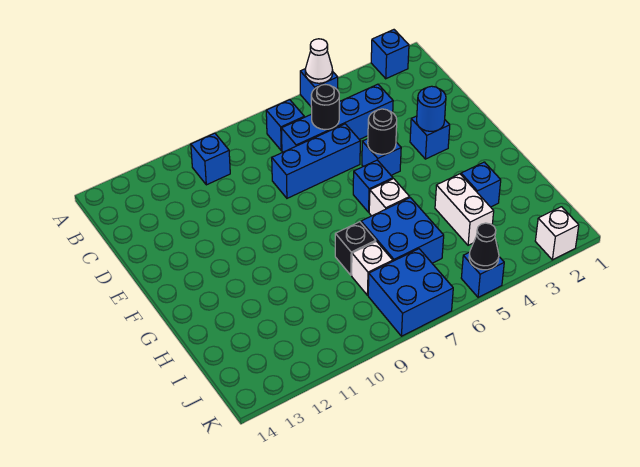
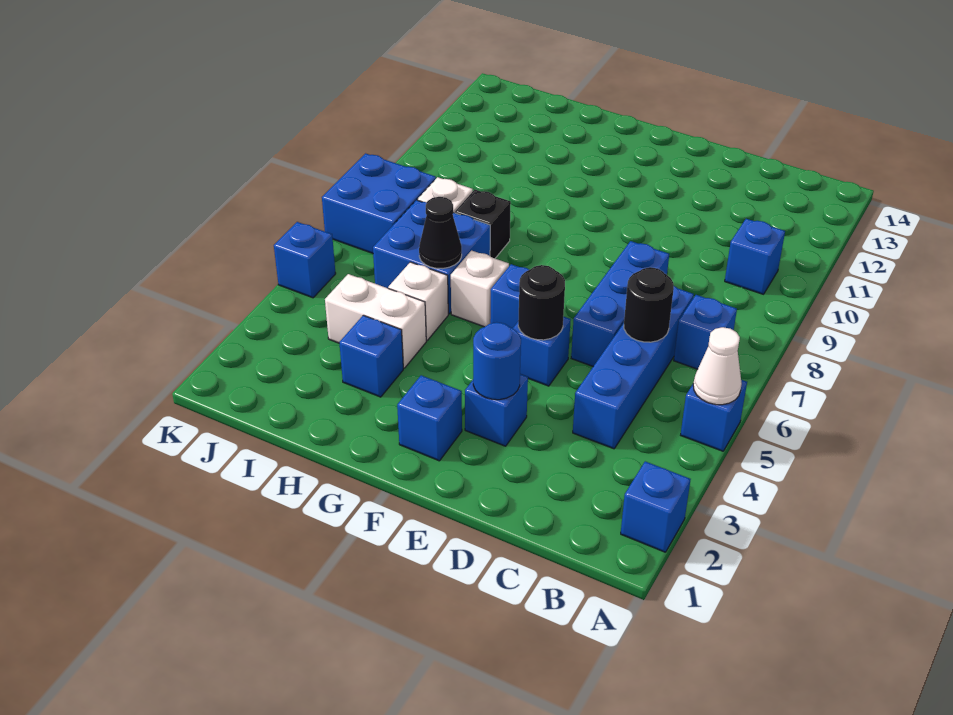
none -> blue 1x1 brick [397,375,462,461]
white 1x1 brick [535,207,579,260] -> white 1x1 brick moved to [388,262,448,340]
black 1x1 cone [469,223,499,270] -> black 1x1 cone moved to [419,197,462,269]

